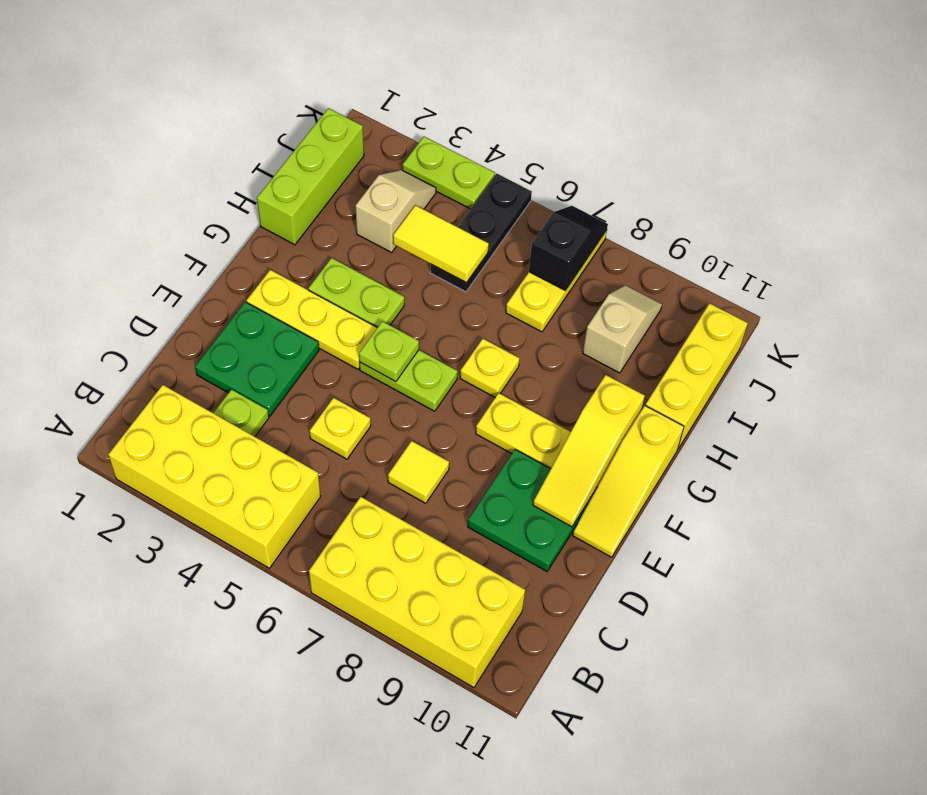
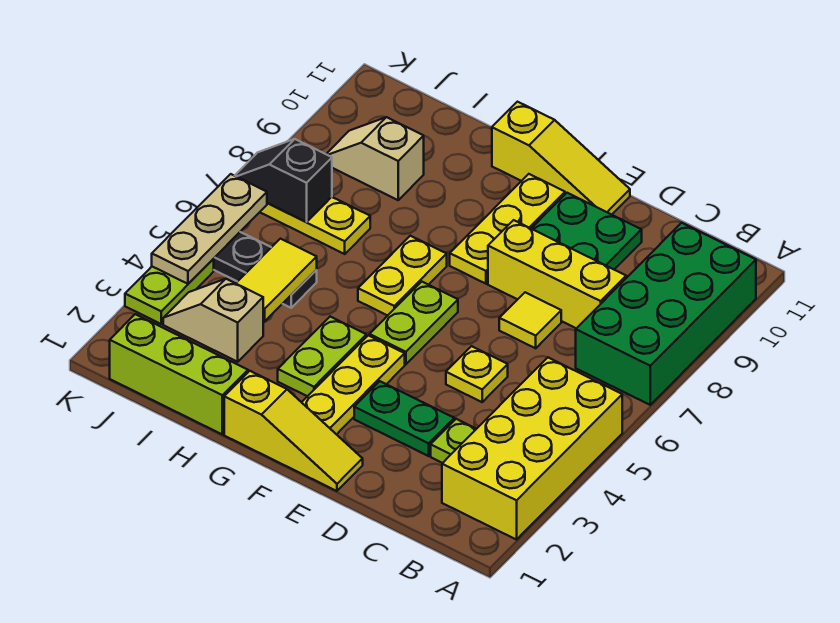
yellow 2x4 brick [309,497,525,688] -> green 2x4 brick [576,223,756,405]
green 2x2 plate [195,302,319,416] -> green 1x2 plate [354,381,454,456]
yellow 1x3 slope [533,375,645,527] -> yellow 1x3 slope moved to [224,371,363,491]
lime 1x1 plate [359,321,419,382] -> none
yellow 1x1 plate [460,339,520,397] -> yellow 1x2 plate [358,236,447,316]
yellow 1x3 brick [645,303,748,449] -> yellow 1x3 brick moved to [488,220,626,328]
none -> tan 1x3 plate [152,174,267,284]

